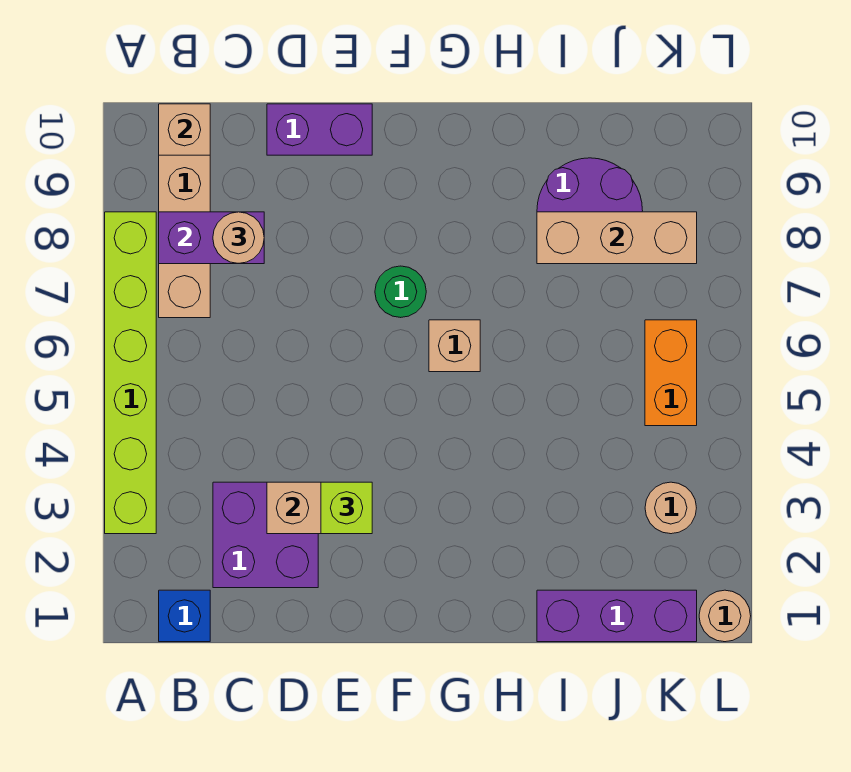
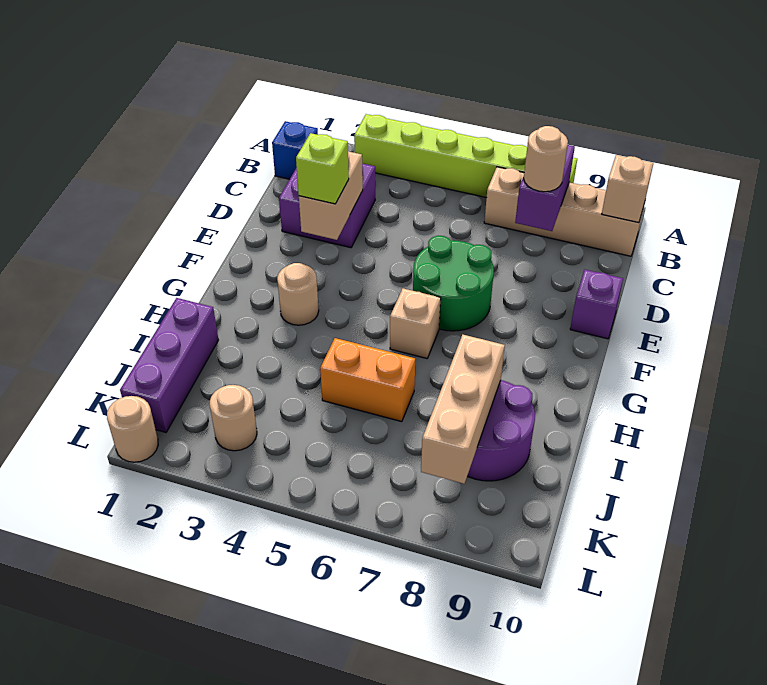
purple 1x2 brick [267,104,372,155] -> purple 1x1 brick [570,270,623,339]
green 1x1 round brick [375,266,426,318] -> green 2x2 round brick [413,236,494,331]
none -> tan 1x1 round brick [277,263,319,325]
orange 1x2 brick [645,320,697,426] -> orange 1x2 brick moved to [320,338,415,422]

